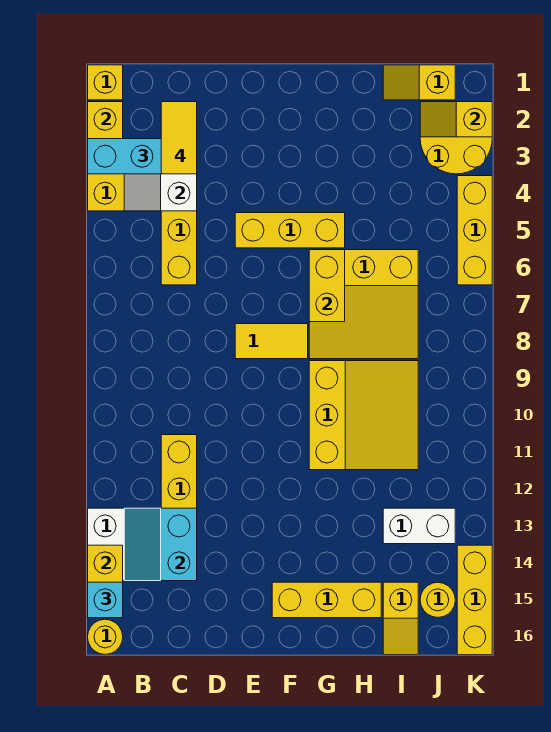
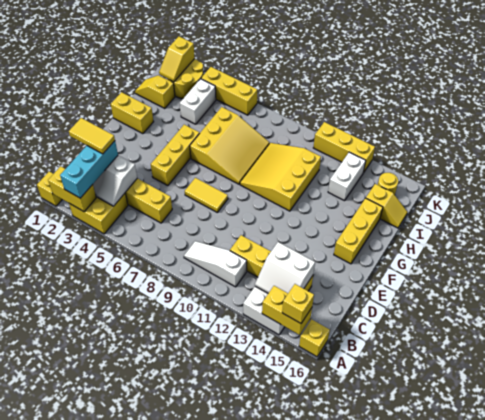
cyan 1x1 brick [88,582,123,618] -> yellow 1x1 brick [282,284,314,323]
yellow 1x1 round brick [88,619,123,654] -> yellow 1x1 brick [299,319,330,357]
none -> white 1x3 slope [184,241,247,287]
cyan 2x2 slope [124,508,197,581] -> white 2x2 slope [255,242,315,293]
yellow 1x2 tile [235,324,308,359] -> yellow 1x2 tile turned to [185,178,228,212]
yellow 1x2 brick [309,250,345,322] -> yellow 1x2 brick moved to [111,92,154,134]
yellow 3x3 slope [309,361,418,470] -> yellow 3x3 slope turned to [240,143,321,211]
yellow 1x2 slope [383,65,455,100] -> yellow 1x2 slope turned to [135,75,175,109]
none -> white 1x2 brick [180,79,216,124]
yellow 1x3 brick [457,545,492,655] -> yellow 1x3 brick moved to [313,122,375,173]

